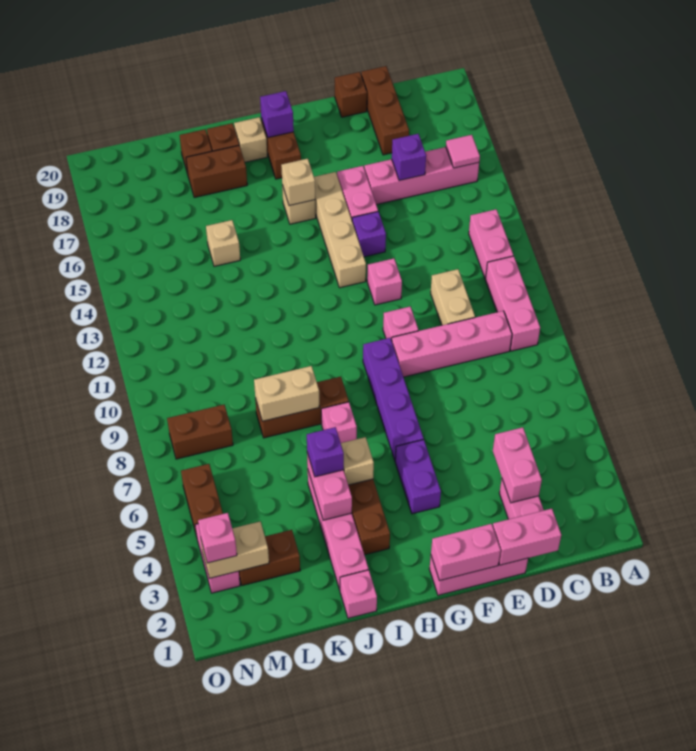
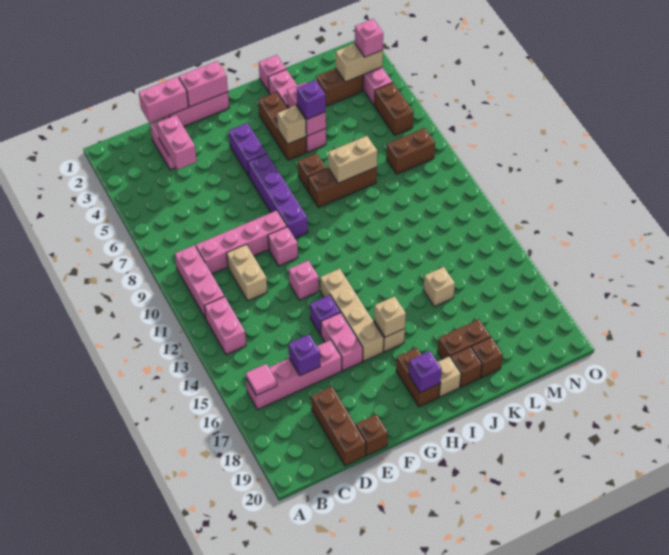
pink 1x1 brick [321,402,357,443] -> brown 1x1 brick [298,153,327,192]

